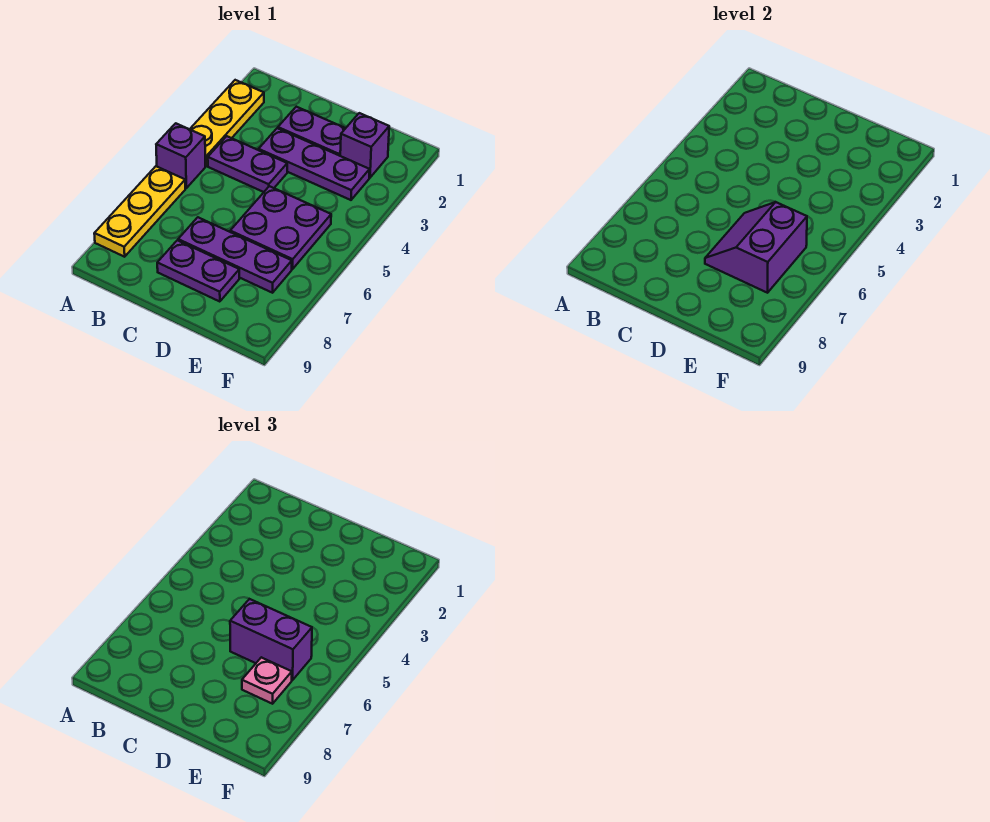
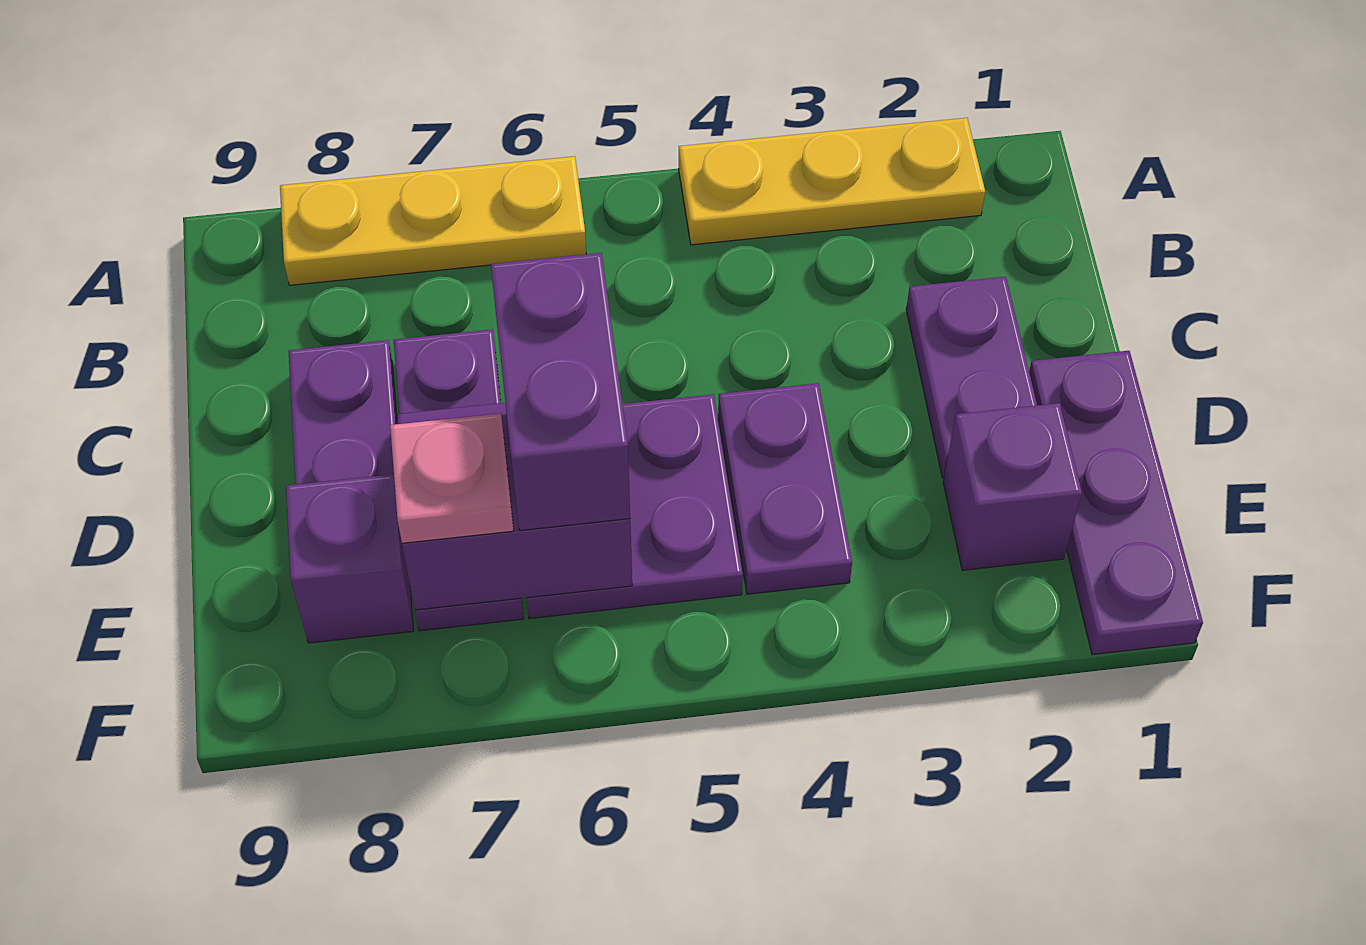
purple 1x1 brick [156,123,205,188] -> purple 1x1 brick moved to [286,474,414,643]
purple 1x2 plate [208,136,287,192] -> purple 1x2 plate moved to [718,383,852,594]
purple 1x3 plate [259,128,370,200] -> purple 1x3 plate moved to [1029,351,1203,655]

